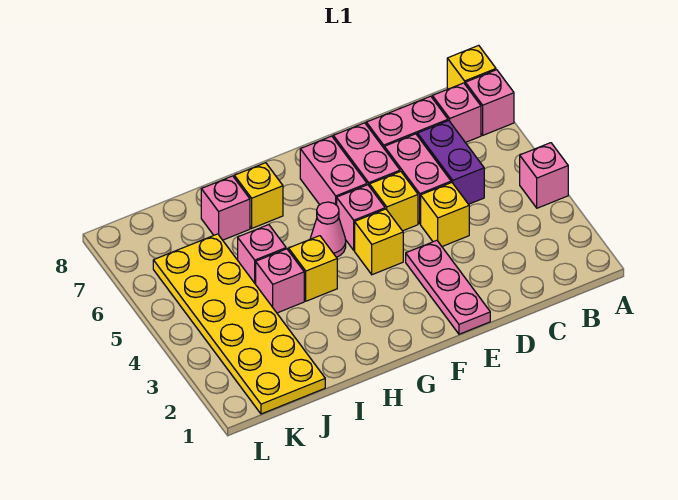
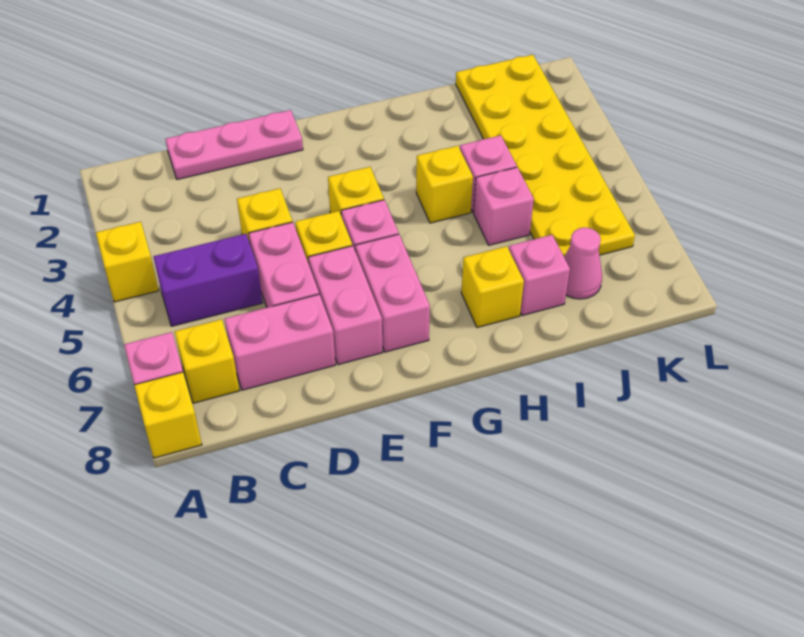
pink 1x1 brick [520,143,568,208] -> yellow 1x1 brick [96,222,159,302]
pink 1x1 brick [432,83,481,143] -> yellow 1x1 brick [175,319,239,403]
purple 1x2 brick [417,121,484,204] -> purple 1x2 brick turned to [153,234,263,326]
pink 1x3 plate [406,240,490,334] -> pink 1x3 plate turned to [165,110,303,180]
pink 1x1 cone [310,202,346,257] -> pink 1x1 cone moved to [564,228,602,299]

